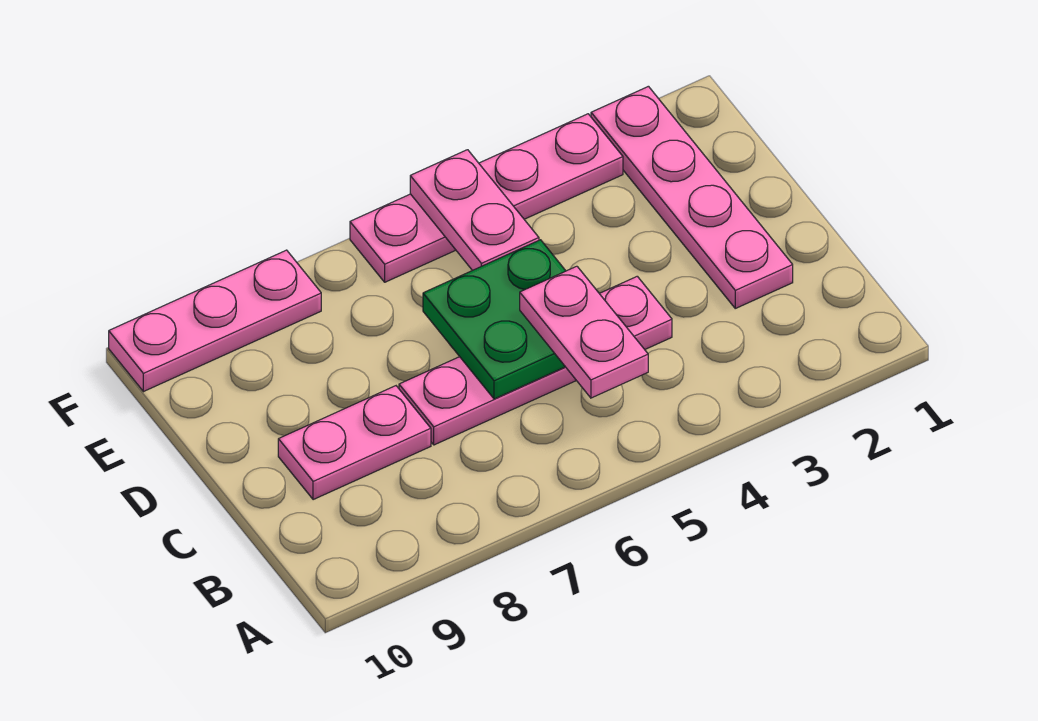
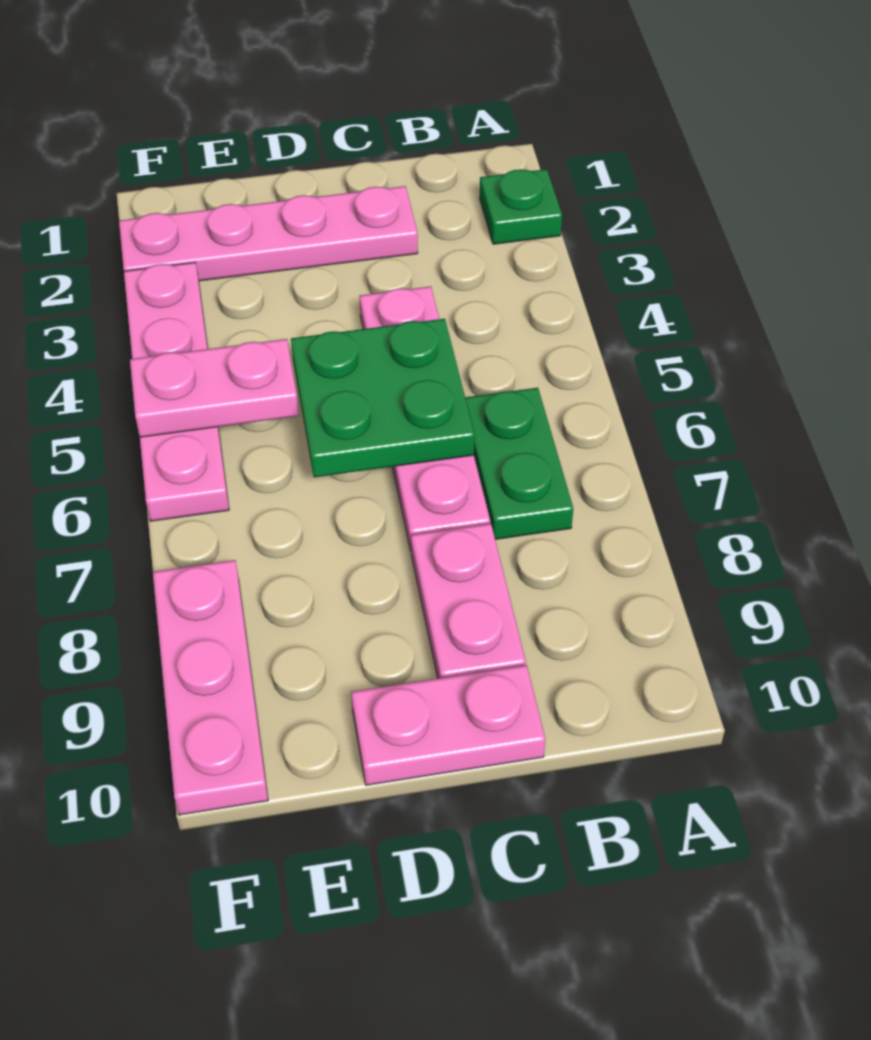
none -> green 1x1 plate [480,169,562,244]
pink 1x2 plate [520,266,648,398] -> pink 1x2 plate moved to [351,665,545,785]
none -> green 1x2 plate [465,388,573,539]

